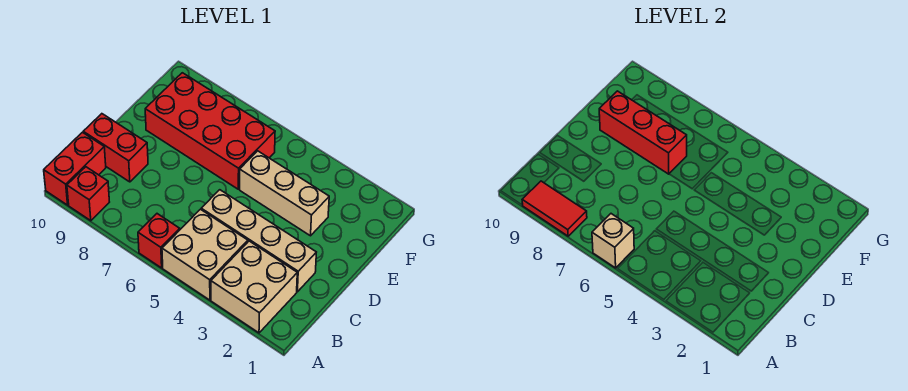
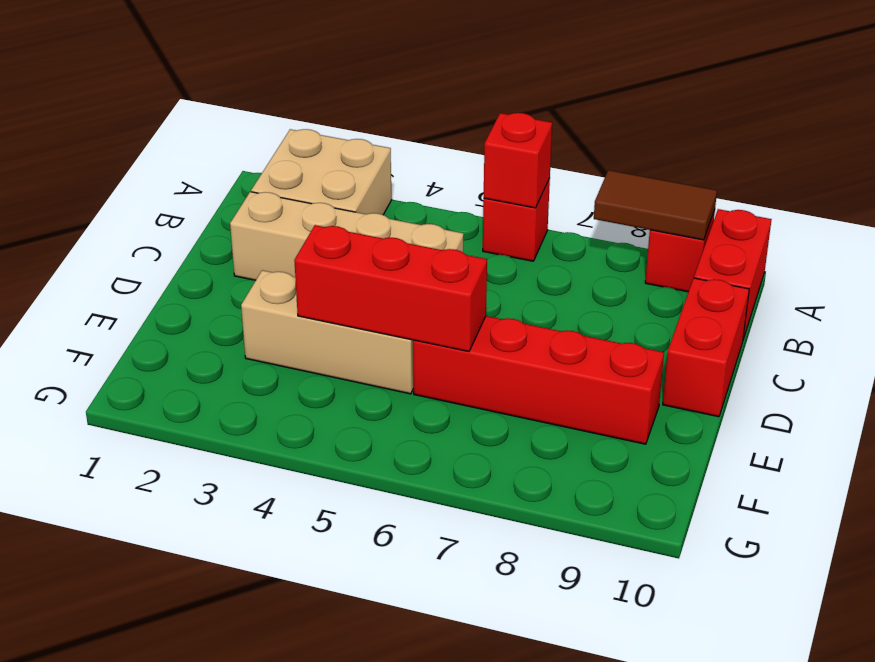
tan 2x2 brick [162,209,248,300] -> none
tan 1x1 brick [592,214,634,268] -> red 1x1 brick [484,113,552,208]
red 1x2 tile [522,181,587,236] -> brown 1x2 tile [594,170,717,240]
red 1x2 brick [83,114,148,182] -> red 1x2 brick turned to [663,278,749,417]
red 2x4 brick [145,73,275,189] -> red 1x4 brick [413,316,664,444]
red 1x3 brick [599,91,687,174] -> red 1x3 brick moved to [294,225,487,352]

